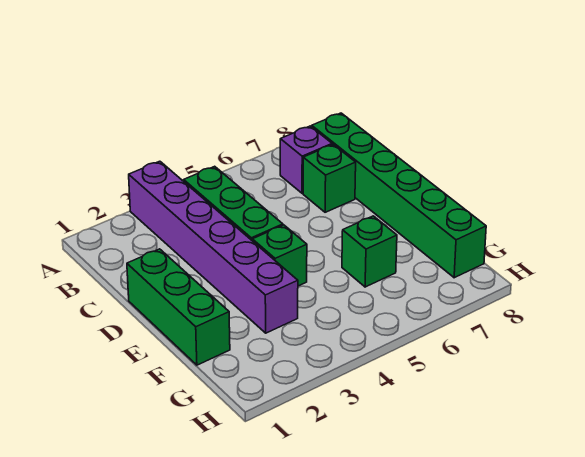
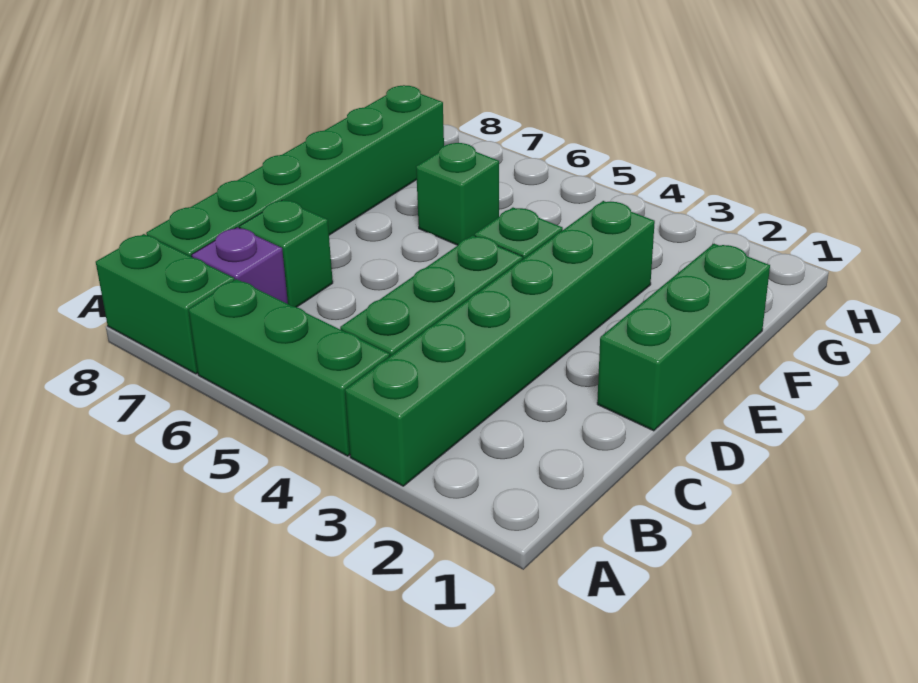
purple 1x6 brick [129,161,298,333] -> green 1x6 brick [345,201,655,486]
none -> green 1x3 brick [189,279,390,456]
none -> green 1x2 brick [96,234,234,374]

